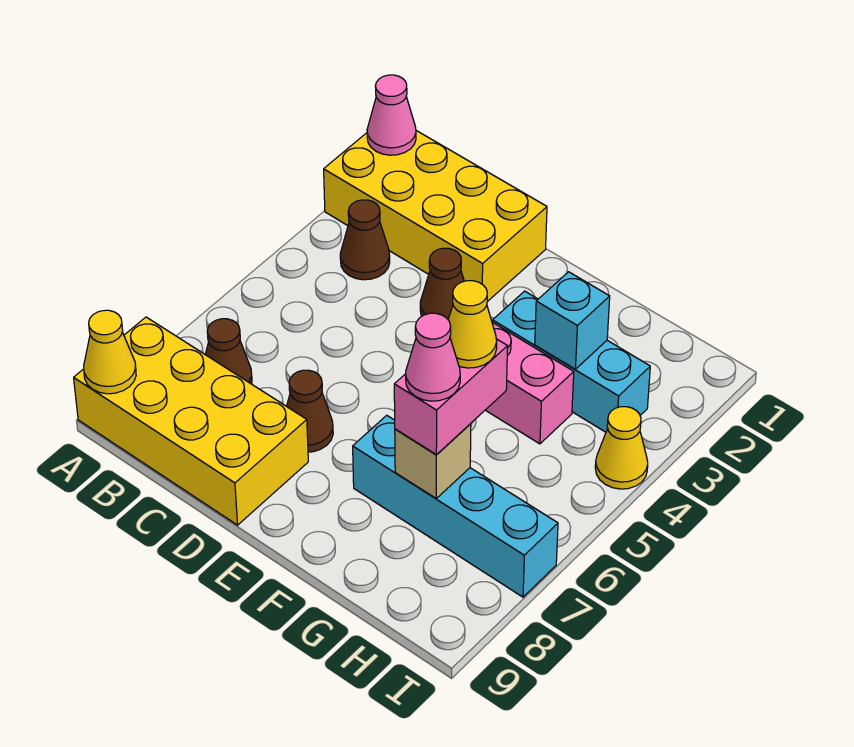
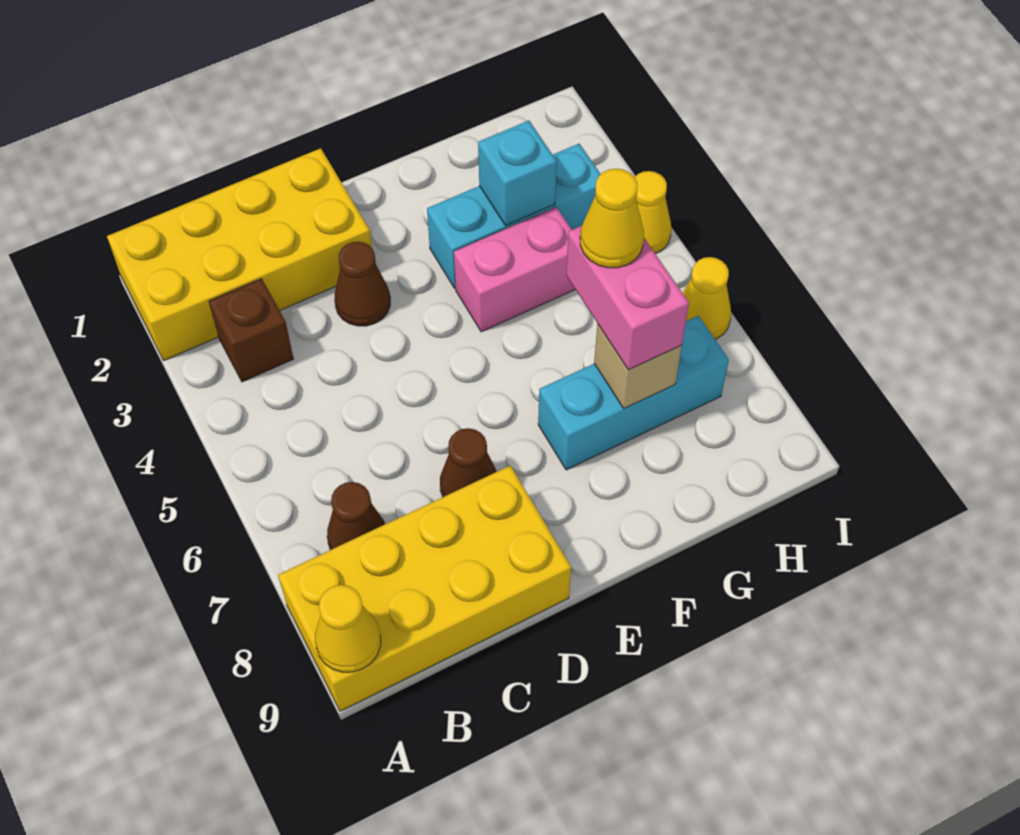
pink 1x1 cone [367,75,416,155] -> none
brown 1x1 cone [340,200,390,280] -> brown 1x1 brick [209,279,293,382]
cyan 1x4 brick [353,415,558,597] -> cyan 1x3 brick [538,316,729,470]
pink 1x1 cone [406,313,460,401] -> none
none -> yellow 1x1 cone [683,257,731,339]

